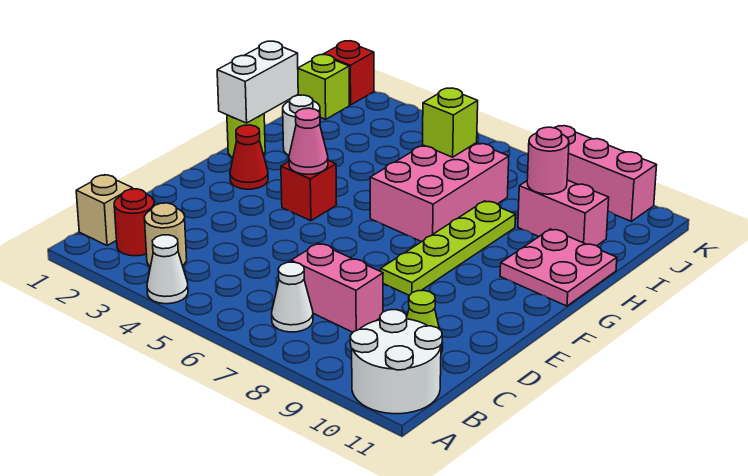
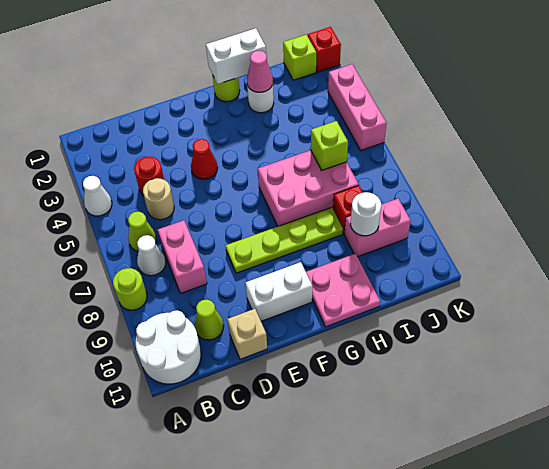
none -> lime 1x1 round brick [113,268,147,310]
tan 1x1 brick [76,175,133,246] -> tan 1x1 brick moved to [227,309,267,359]
red 1x1 round brick [114,189,154,256] -> red 1x1 round brick moved to [134,157,164,195]
tan 1x1 round brick [144,203,187,266] -> tan 1x1 round brick moved to [143,178,174,220]
none -> lime 1x1 cone [128,212,156,251]
none -> white 1x2 brick [246,262,312,321]
red 1x1 cone [230,125,268,189] -> red 1x1 cone moved to [191,139,218,179]
red 1x1 brick [281,160,337,221] -> red 1x1 brick moved to [333,185,363,234]
pink 1x1 cone [289,108,328,174] -> pink 1x1 cone moved to [247,50,273,92]
pink 1x2 brick [518,180,609,246] -> pink 1x2 brick turned to [344,199,411,257]
pink 1x1 round brick [527,127,569,194] -> white 1x1 round brick [350,192,381,236]
pink 1x3 brick [554,126,657,221] -> pink 1x3 brick moved to [328,64,387,150]

